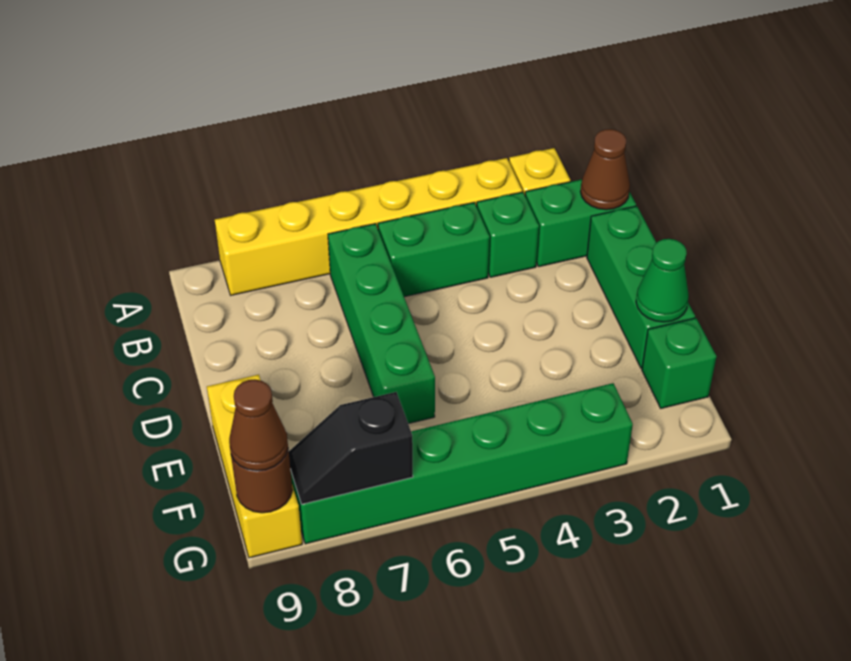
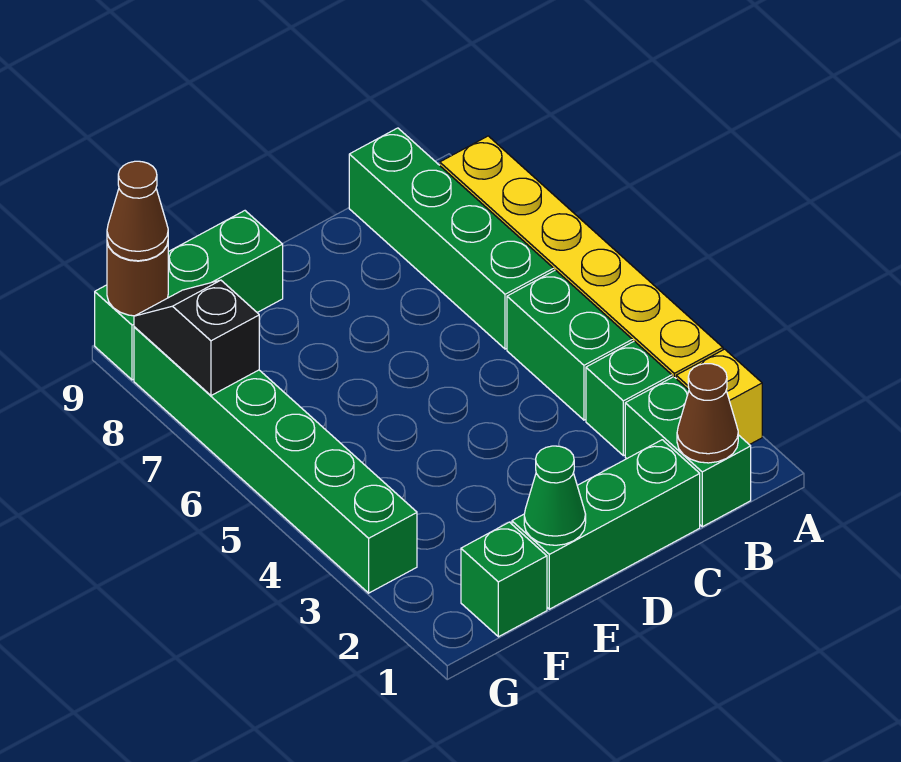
green 1x4 brick [328,224,435,424] -> green 1x4 brick turned to [349,128,554,349]
yellow 1x3 brick [207,375,302,558] -> green 1x3 brick [95,211,283,380]

